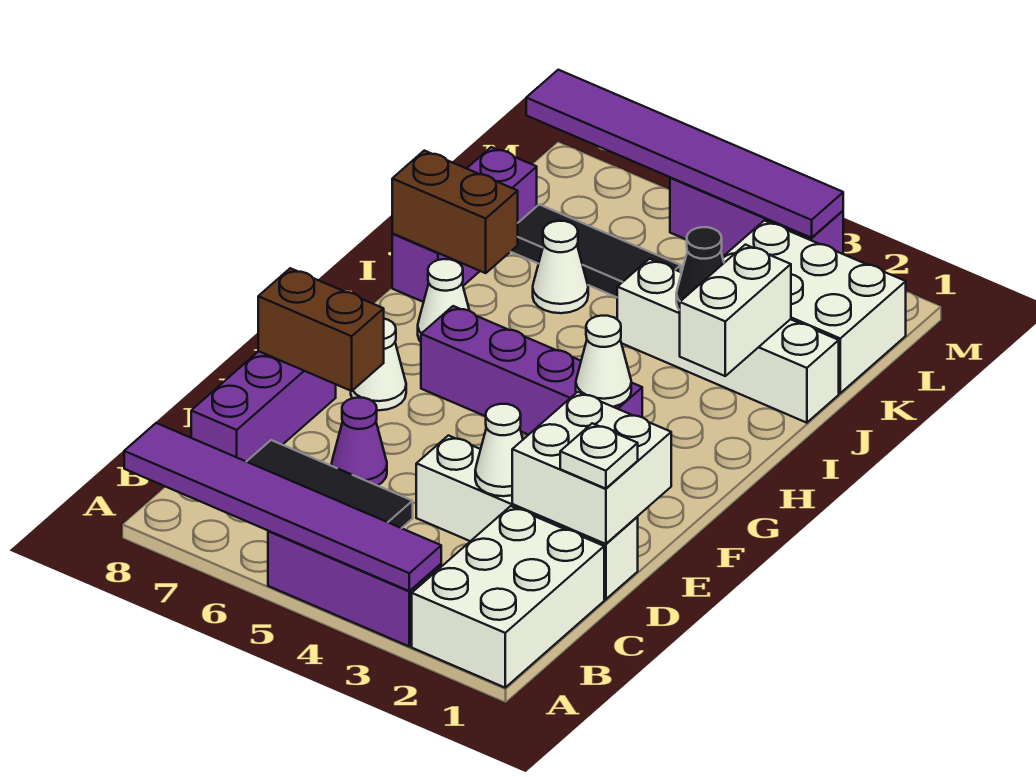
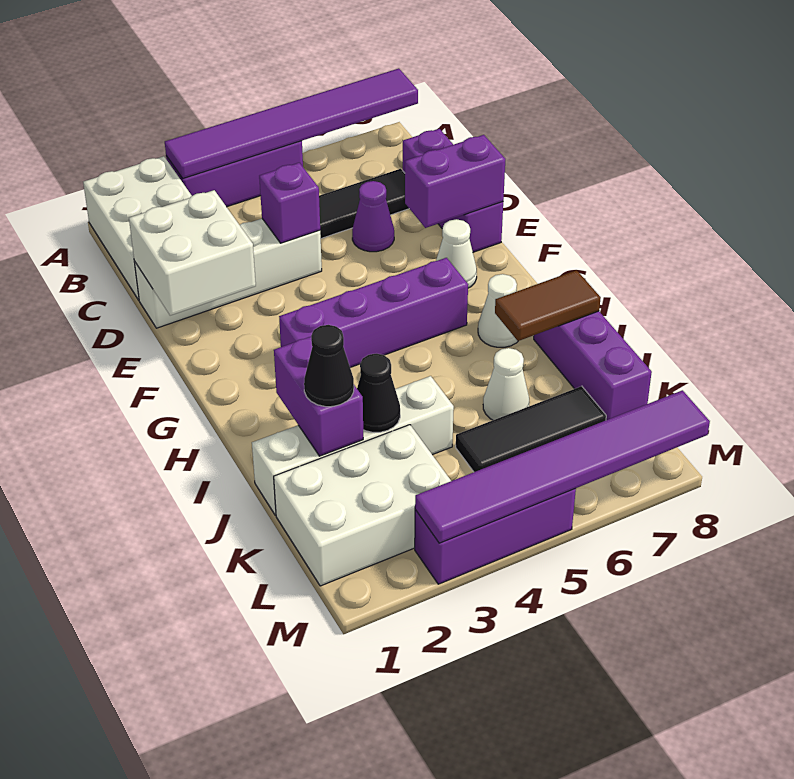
white 1x1 plate [560,423,638,489] -> none
white 1x1 cone [475,404,523,496] -> none
none -> purple 1x1 brick [259,163,320,243]
brown 1x2 brick [258,268,384,391] -> purple 1x2 brick [405,135,505,228]
white 1x1 cone [576,316,631,407] -> none
white 1x2 brick [680,245,791,376] -> purple 1x2 brick [274,337,363,456]
brown 1x2 brick [392,151,518,273] -> brown 1x2 tile [495,270,601,341]
none -> black 1x1 cone [304,325,354,407]

